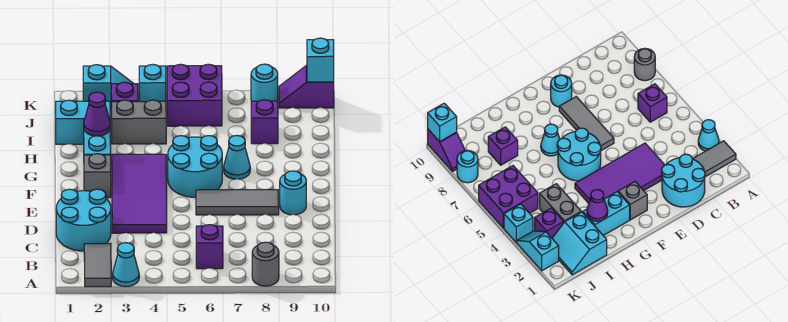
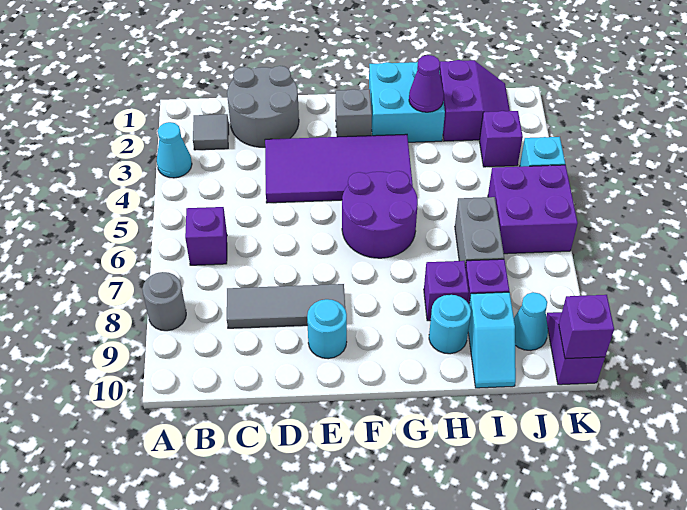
grey 1x2 tile [84,243,111,287] -> grey 1x1 tile [193,114,229,150]
cyan 2x2 round brick [56,189,111,251] -> grey 2x2 round brick [227,66,299,147]
grey 1x3 tile [196,190,279,215] -> grey 1x3 tile turned to [227,284,345,328]
cyan 2x2 round brick [168,136,222,197] -> purple 2x2 round brick [342,171,418,258]
cyan 1x2 brick [84,119,111,155] -> cyan 2x2 brick [369,62,445,142]
cyan 1x1 cone [224,136,250,179] -> cyan 1x1 cone moved to [514,292,548,350]
none -> purple 1x1 brick [424,261,469,321]
cyan 2x2 slope [56,100,110,144] -> purple 2x2 slope [439,60,510,141]
grey 1x2 brick [112,100,166,144] -> grey 1x2 brick moved to [455,197,504,267]
cyan 1x2 slope [83,65,134,109] -> cyan 1x2 slope moved to [468,292,516,388]
cyan 1x1 round brick [251,64,278,101] -> cyan 1x1 round brick moved to [429,295,471,354]
cyan 1x1 brick [307,38,334,82] -> purple 1x1 brick [559,295,614,359]

